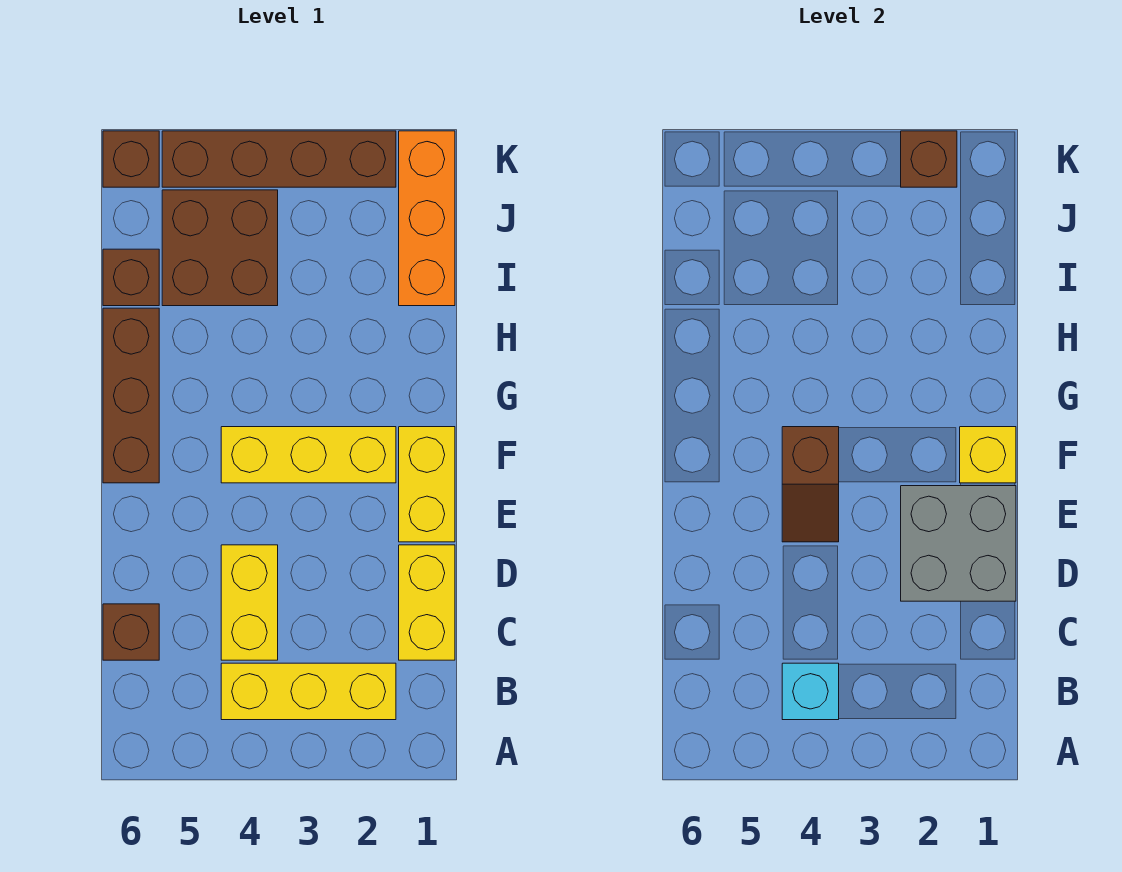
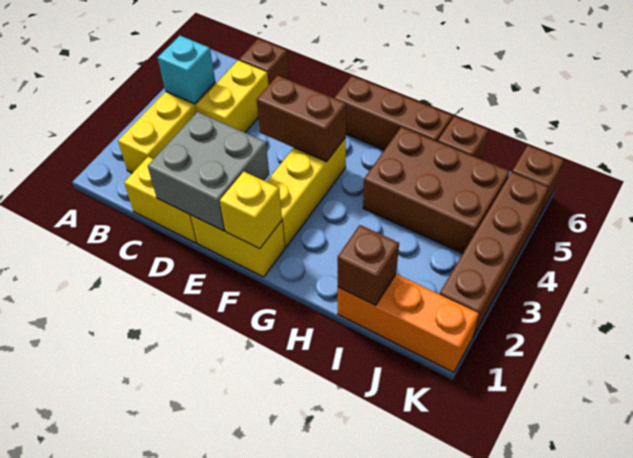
yellow 1x2 brick [221,545,278,660] -> yellow 1x2 brick turned to [196,60,268,132]
brown 1x2 slope [782,427,839,542] -> brown 1x2 brick [256,75,346,162]
brown 2x2 brick [162,190,278,306] -> brown 2x3 brick [363,127,510,253]
brown 1x1 brick [901,131,957,187] -> brown 1x1 brick moved to [338,225,399,305]

